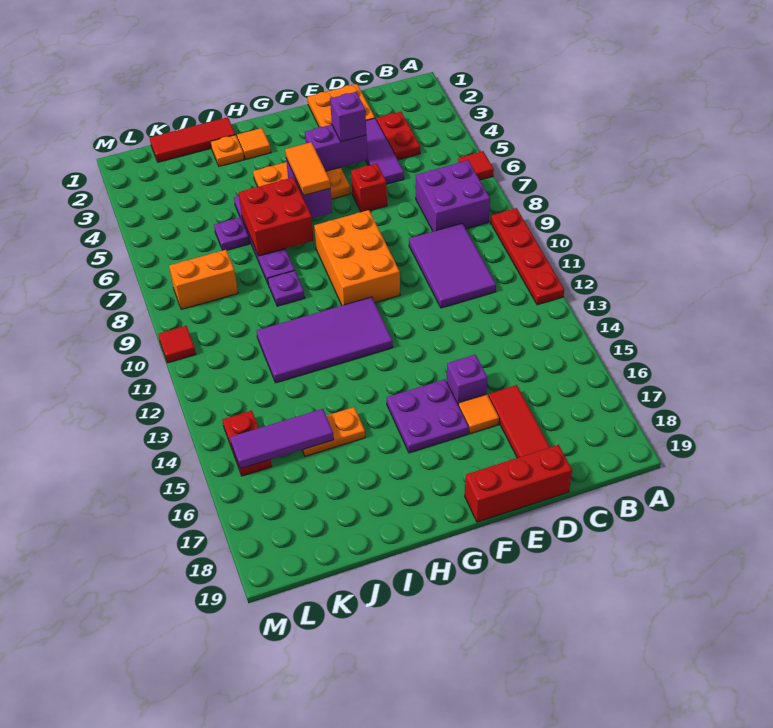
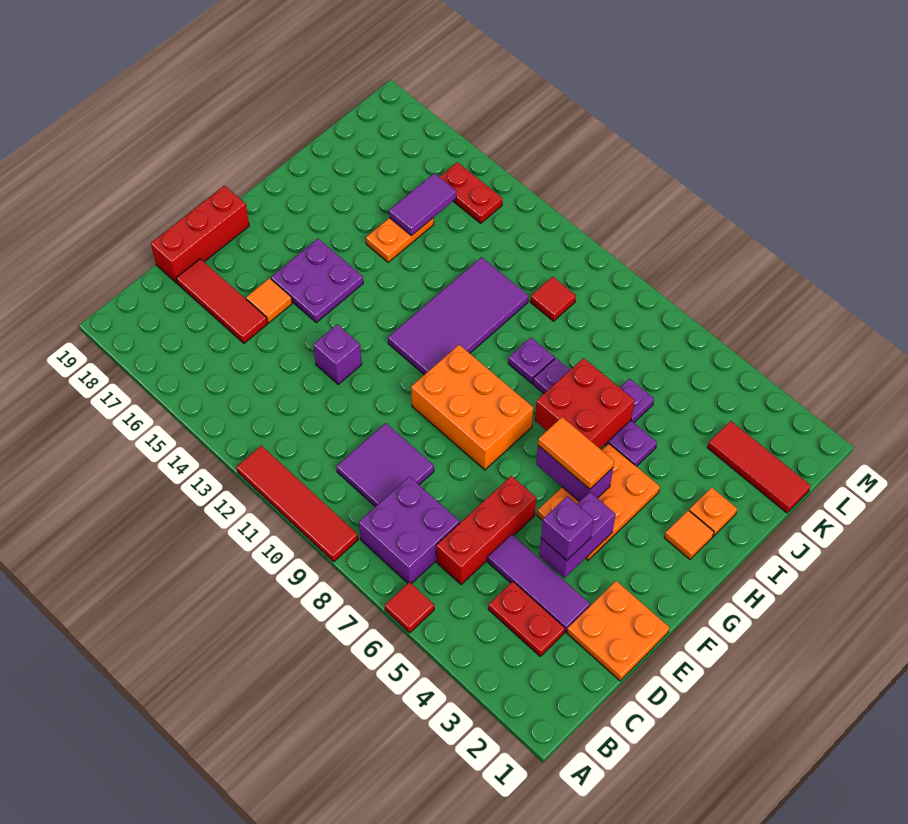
red 1x4 plate [491,208,564,305] -> red 1x4 tile [237,446,358,562]
purple 2x3 tile [409,223,496,308] -> purple 2x2 tile [336,423,434,507]
red 1x1 brick [351,163,387,212] -> red 1x3 brick [436,476,536,585]
purple 1x1 brick [447,354,487,405] -> purple 1x1 brick moved to [313,324,362,384]
red 1x3 tile [150,117,235,162] -> red 1x3 tile turned to [707,421,811,513]
purple 1x3 tile [230,409,334,469] -> purple 1x2 tile [389,173,456,236]
orange 1x2 brick [169,250,238,309] -> none
red 1x1 tile [158,326,196,363] -> red 1x1 tile moved to [530,277,576,321]

